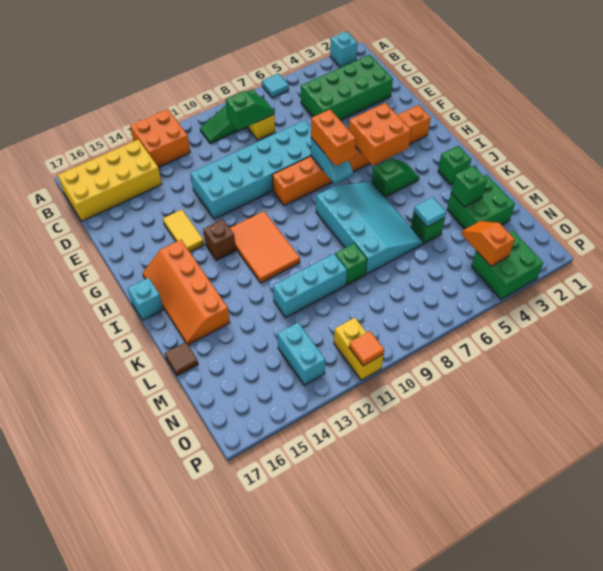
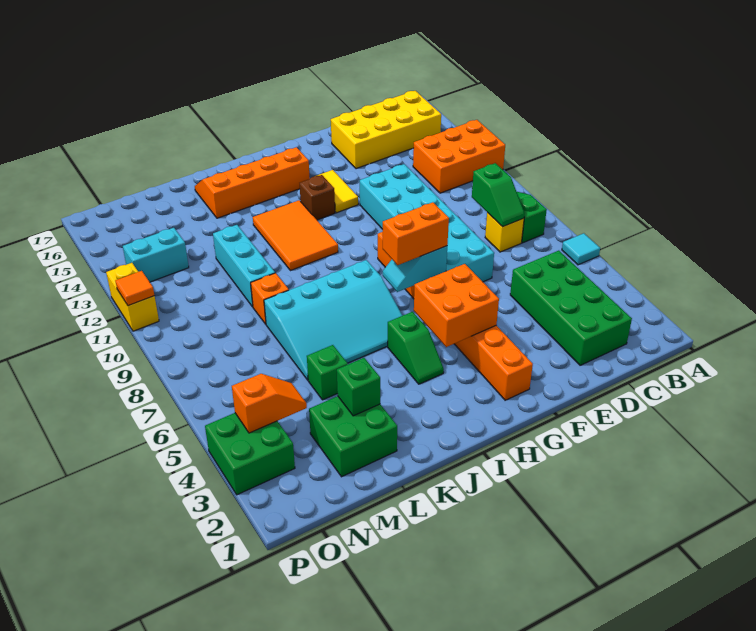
cyan 1x1 brick [330,31,358,67] -> none
orange 2x2 brick [130,109,190,167] -> orange 2x3 brick [413,120,505,193]
yellow 2x4 brick [58,139,162,221] -> yellow 2x4 brick turned to [331,91,441,169]
yellow 1x2 tile [163,210,204,252] -> yellow 1x2 tile turned to [317,170,358,213]
orange 2x3 tile [230,211,300,283] -> orange 2x3 tile turned to [253,200,338,271]
cyan 1x1 brick [128,278,163,320] -> none
green 1x1 brick [438,146,471,185] -> none
cyan 1x1 tile [414,197,446,227] -> none
green 1x1 brick [335,243,367,285] -> orange 1x1 brick [251,273,289,324]
brown 1x1 tile [165,342,198,376] -> none
yellow 1x2 brick [334,318,384,380] -> yellow 1x2 brick turned to [106,263,159,331]

